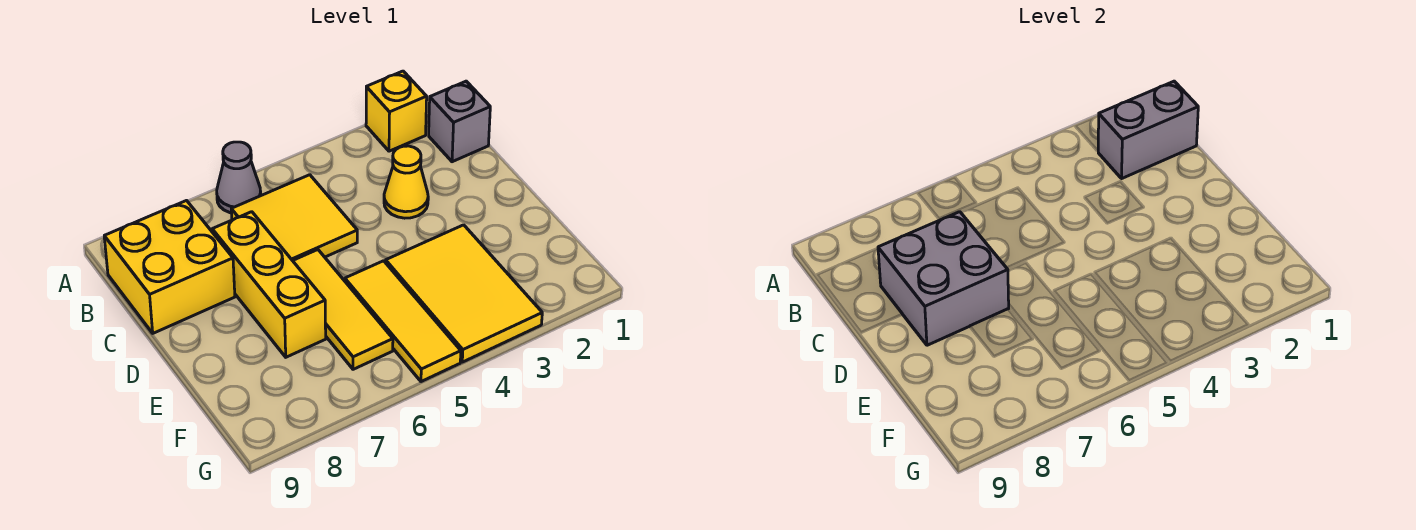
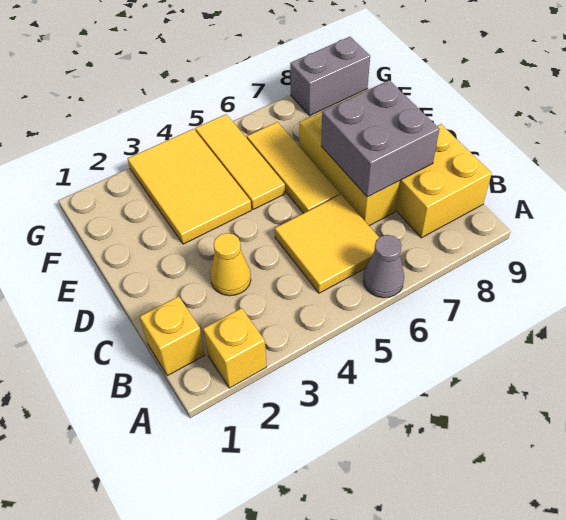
grey 1x1 brick [429,81,490,162] -> yellow 1x1 brick [140,296,205,376]
grey 1x2 brick [1098,81,1198,179] -> grey 1x2 brick moved to [290,37,370,116]

